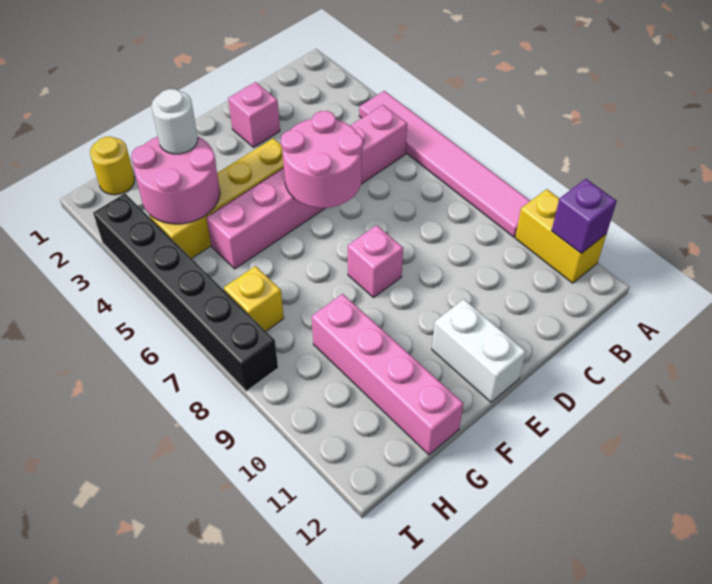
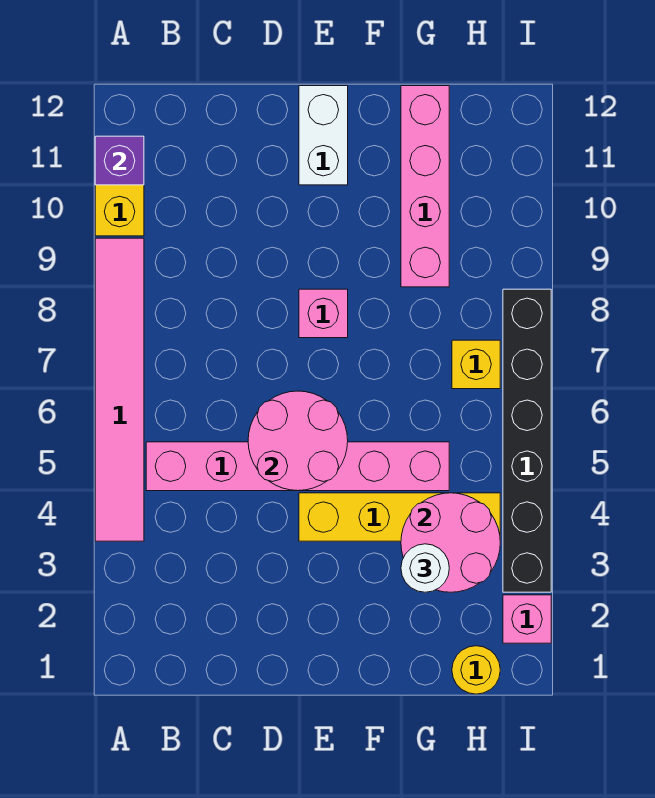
pink 1x1 brick [228,82,280,147] -> pink 1x1 brick moved to [503,595,551,643]

